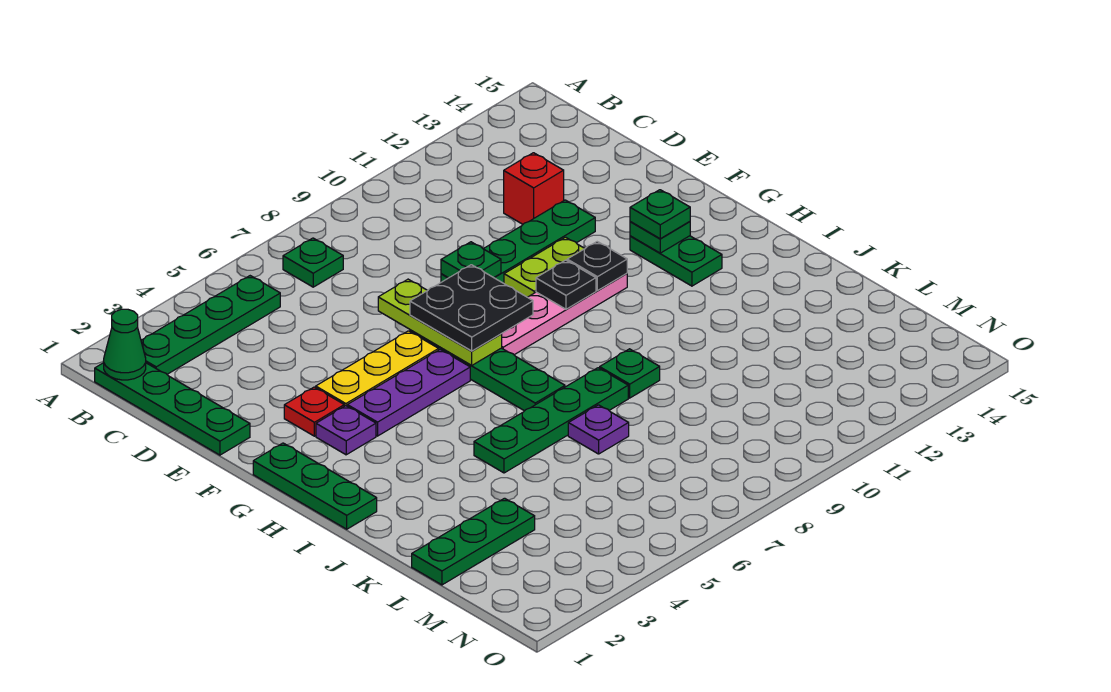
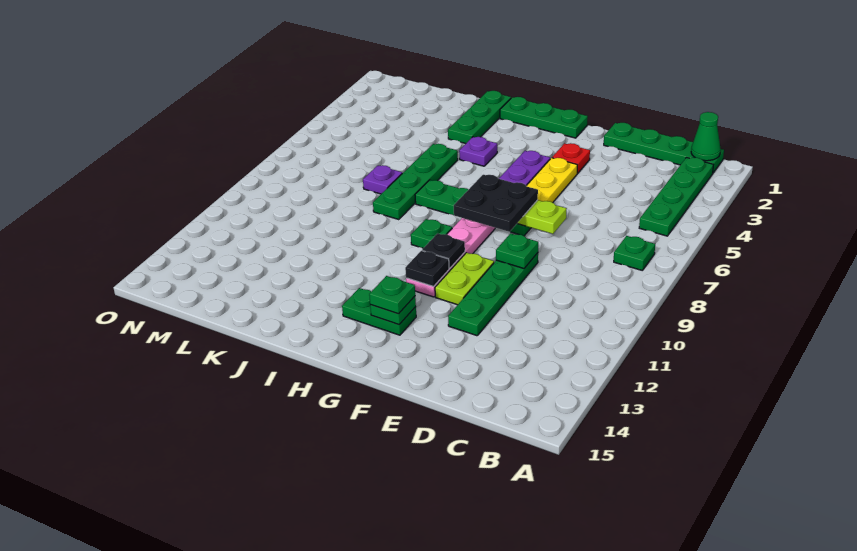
red 1x1 brick [504,153,564,224] -> none
purple 1x1 plate [316,406,376,455] -> purple 1x1 plate moved to [459,137,497,166]
green 1x1 plate [600,349,660,398] -> green 1x1 plate moved to [411,219,452,248]
green 1x3 plate [412,498,535,585] -> green 1x3 plate moved to [448,91,511,144]

